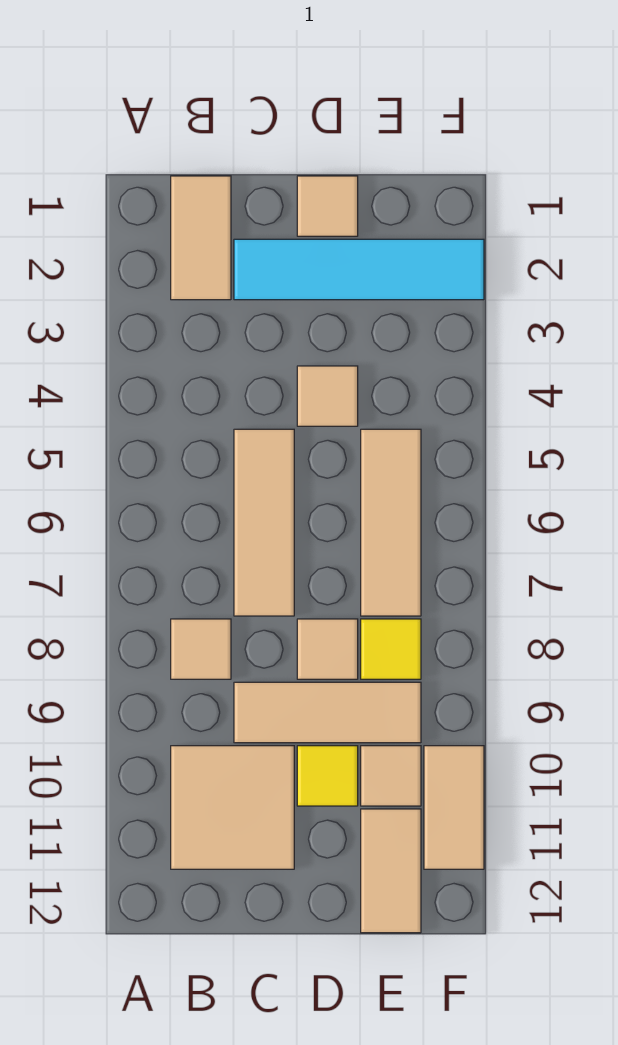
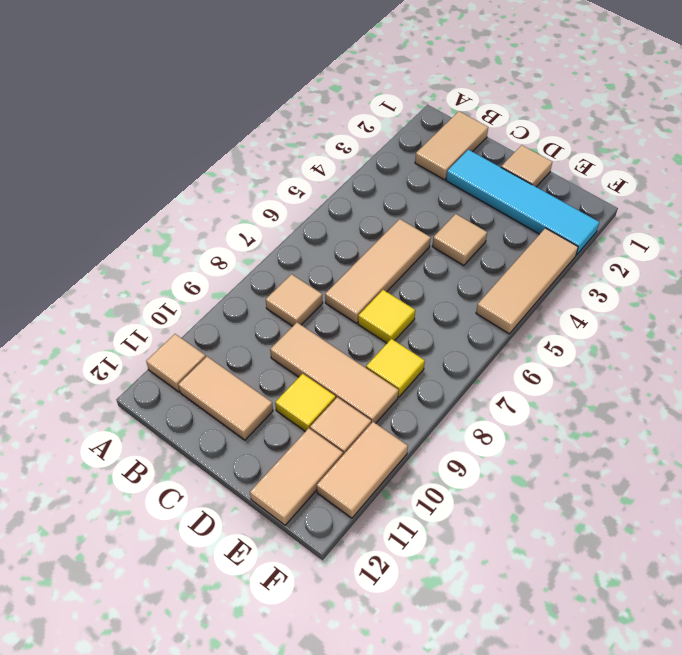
tan 2x2 tile [171,746,294,869] -> tan 1x2 tile [178,357,273,440]
none -> yellow 1x1 tile [358,290,415,343]
tan 1x1 tile [297,619,358,679] -> tan 1x1 tile moved to [146,334,206,392]
tan 1x3 tile [361,429,421,616] -> tan 1x3 tile moved to [476,228,578,334]

